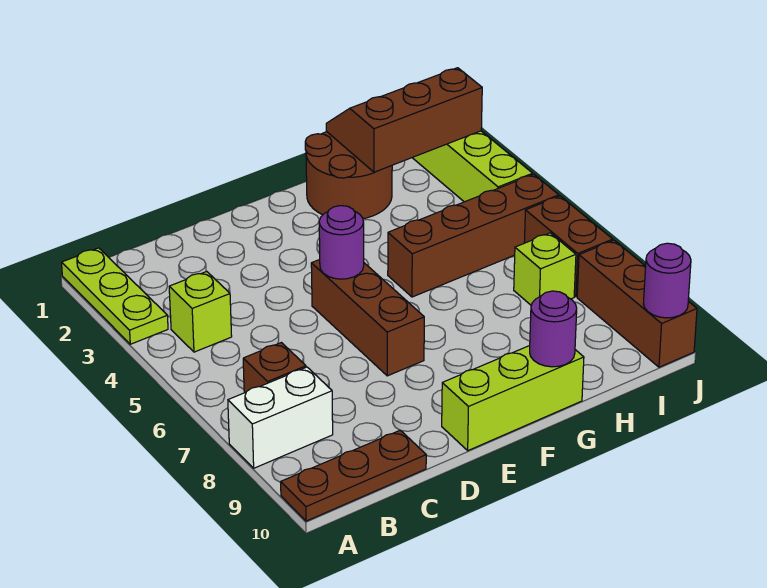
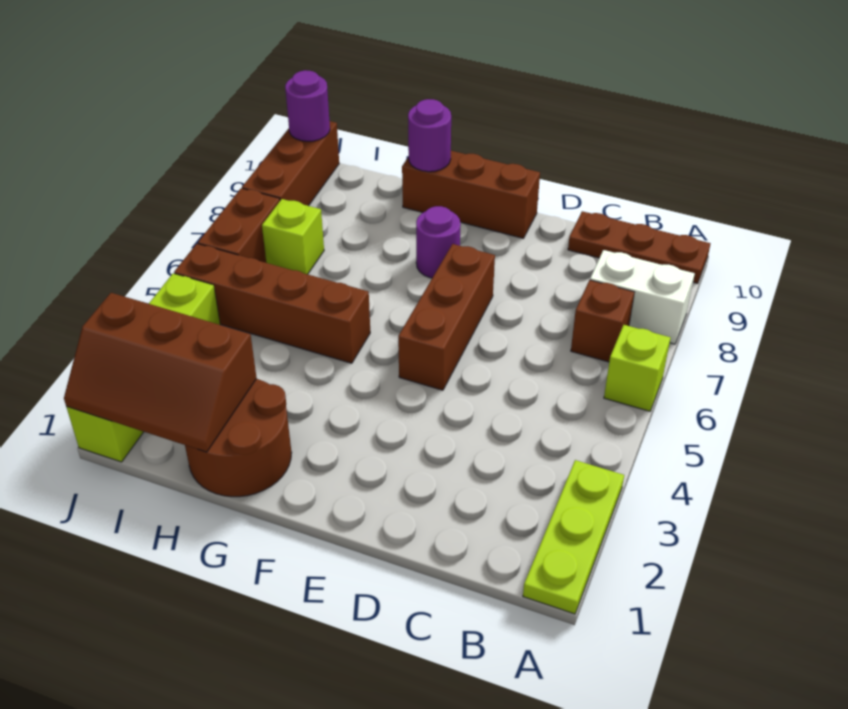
lime 1x1 brick [169,272,232,352] -> lime 1x1 brick moved to [604,325,670,411]
purple 1x1 round brick [319,206,364,279] -> purple 1x1 round brick moved to [416,206,461,278]
lime 1x3 brick [442,346,584,451] -> brown 1x3 brick [402,151,540,238]

